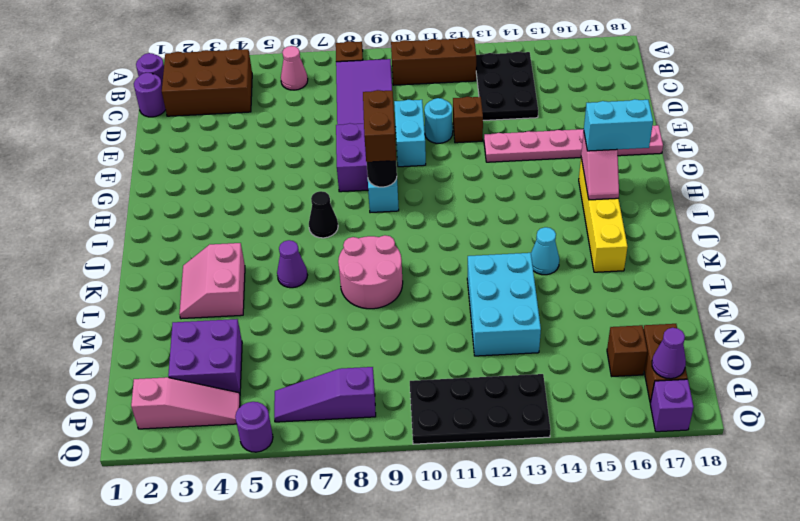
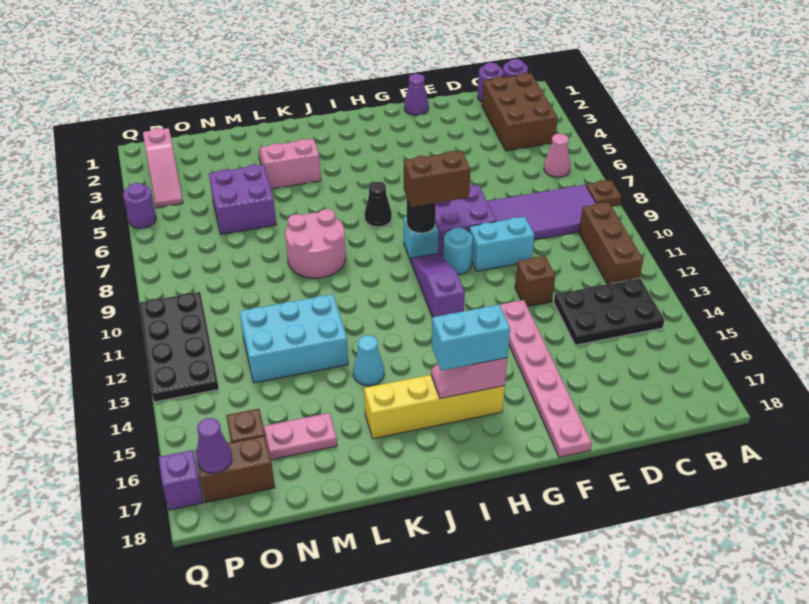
cyan 1x1 round brick [424,98,453,143] -> cyan 1x1 round brick moved to [443,228,473,274]
cyan 1x2 brick [584,99,653,151] -> cyan 1x2 brick turned to [432,305,510,371]
purple 1x1 cone [277,240,308,288] -> purple 1x1 cone moved to [404,74,429,115]
none -> pink 1x2 plate [264,413,337,460]
purple 2x2 brick [168,319,242,394] -> purple 2x2 brick moved to [209,165,276,234]
purple 1x3 slope [274,367,376,422] -> purple 1x3 slope moved to [411,253,465,317]

